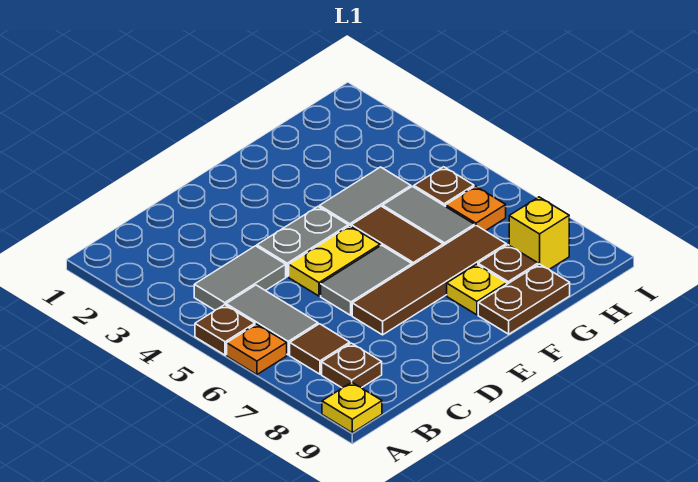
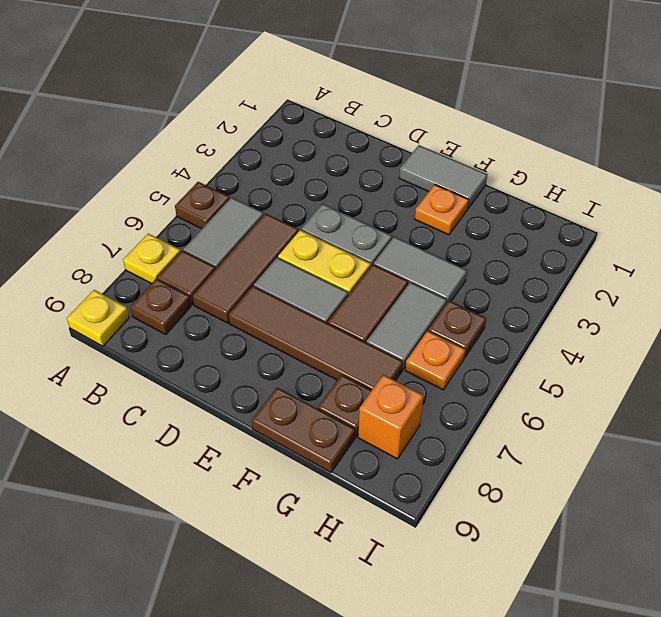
orange 1x1 plate [227,324,287,375] -> orange 1x1 plate moved to [415,185,469,235]
grey 1x2 tile [194,246,286,310] -> grey 1x2 tile moved to [399,145,487,208]
none -> brown 1x3 tile [193,213,299,323]
yellow 1x1 plate [447,264,507,315] -> yellow 1x1 plate moved to [123,234,181,283]
yellow 1x1 brick [509,197,569,269] -> orange 1x1 brick [358,375,424,459]

